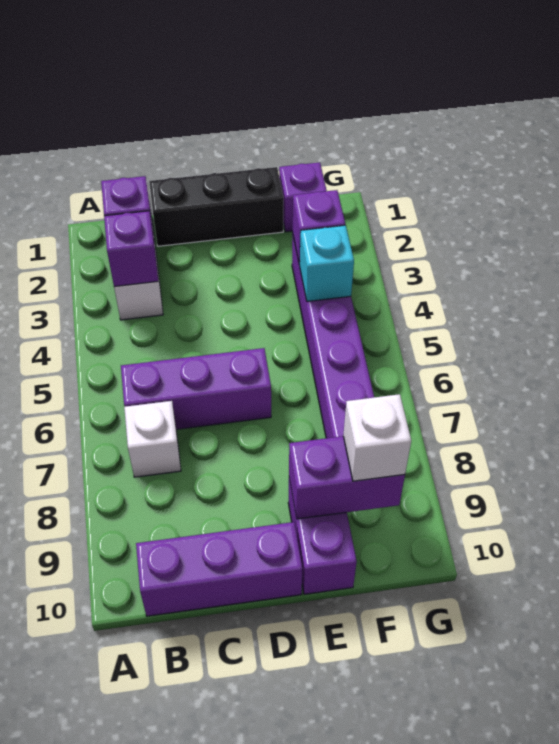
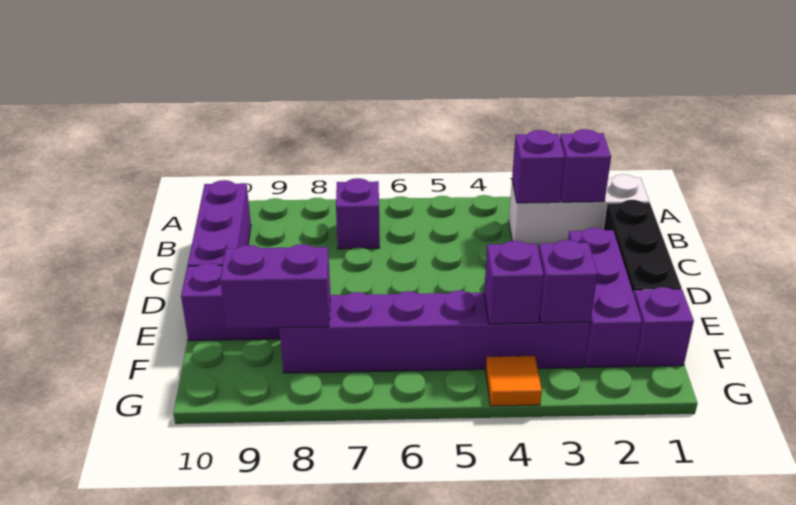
purple 1x3 brick [121,348,271,429] -> purple 1x3 brick moved to [568,228,642,368]
white 1x1 brick [124,401,181,477] -> purple 1x1 brick [336,178,380,249]
purple 1x2 brick [289,436,405,519] -> purple 1x2 brick turned to [220,244,330,329]
cyan 1x1 brick [300,225,354,301] -> purple 1x1 brick [484,241,543,324]
white 1x1 brick [343,394,411,481] -> none
none -> orange 1x1 tile [486,356,542,406]

